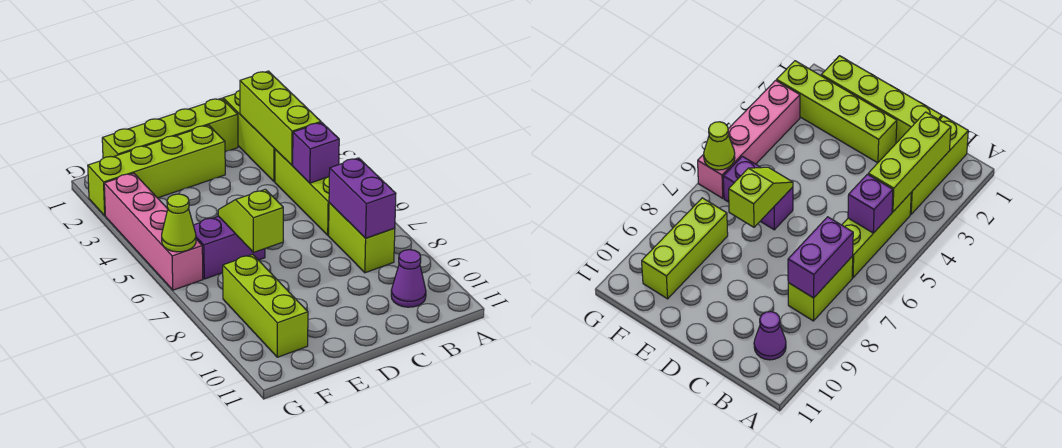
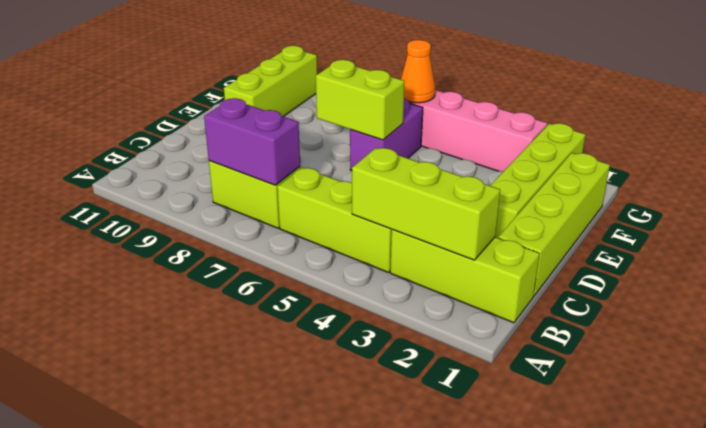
purple 1x1 brick [293,122,339,183] -> none
purple 1x1 cone [391,250,426,307] -> none
lime 1x2 slope [218,189,283,252] -> lime 1x2 brick [316,60,405,140]
lime 1x3 brick [223,255,308,357] -> lime 1x3 brick turned to [224,46,317,117]
lime 1x1 cone [162,194,196,252] -> orange 1x1 cone [401,40,435,103]

